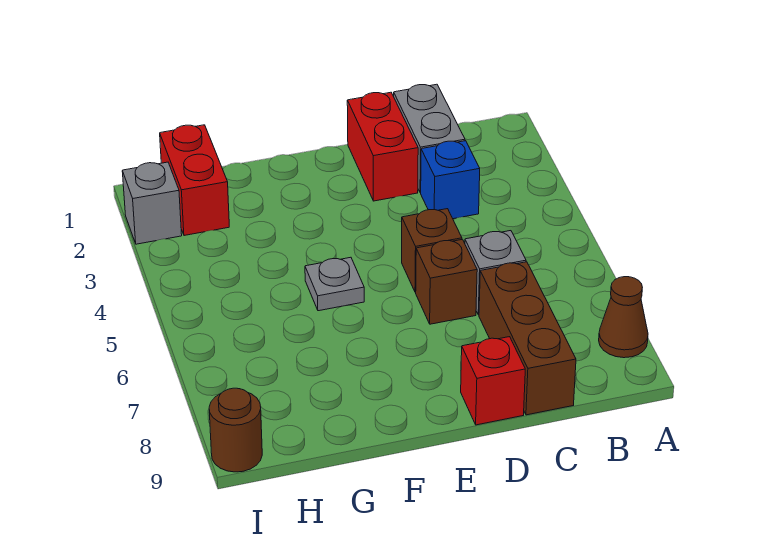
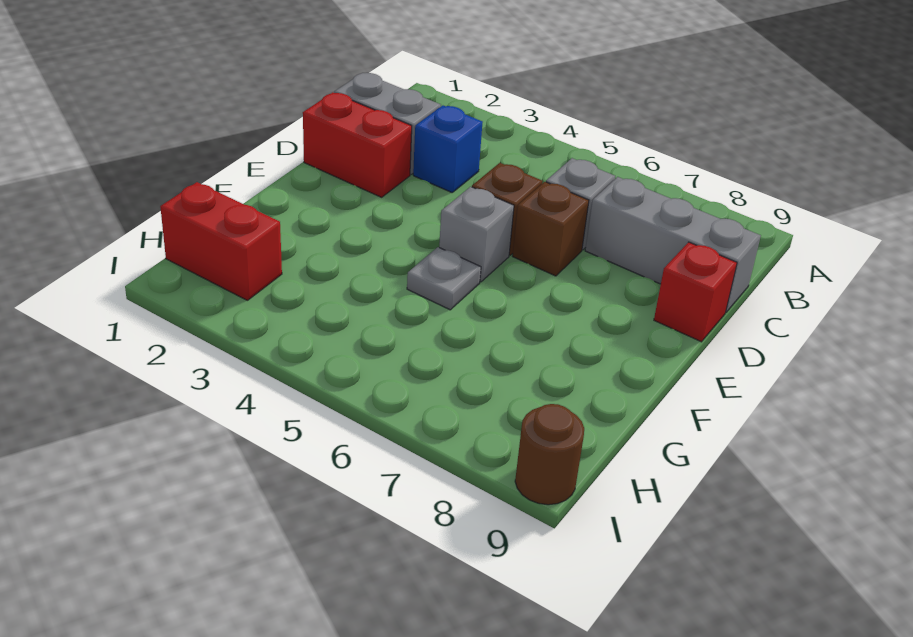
brown 1x1 cone [599,277,648,358] -> none
brown 1x3 brick [479,262,576,415] -> grey 1x3 brick [585,177,761,313]
grey 1x1 brick [122,162,182,244] -> grey 1x1 brick moved to [439,187,514,282]

